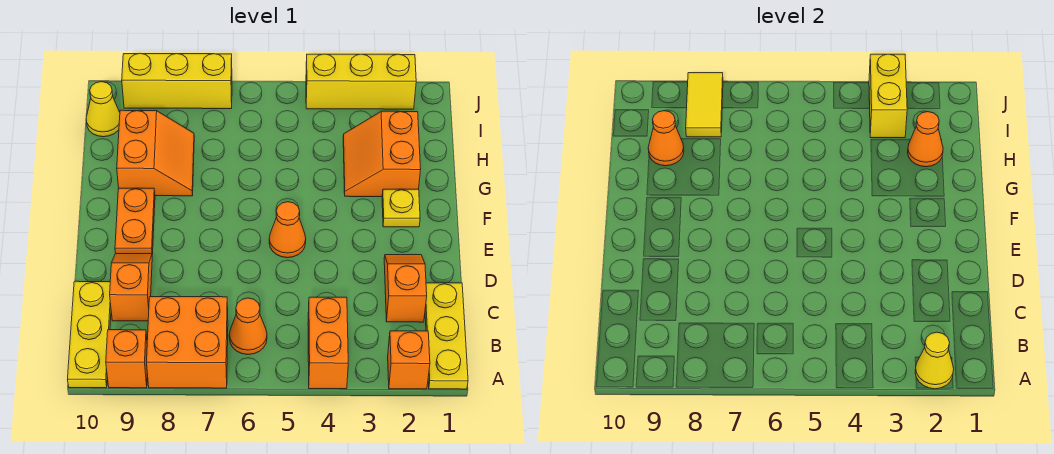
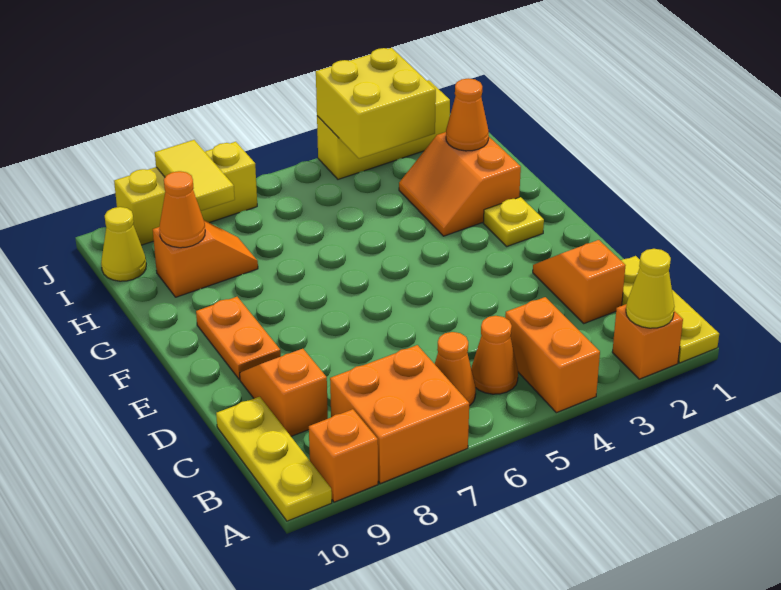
orange 1x1 cone [269,202,306,258] -> orange 1x1 cone moved to [471,316,518,394]
orange 2x2 slope [117,110,194,196] -> orange 1x2 slope [153,220,258,297]
yellow 1x2 brick [869,54,908,138] -> yellow 2x2 brick [316,48,436,159]

